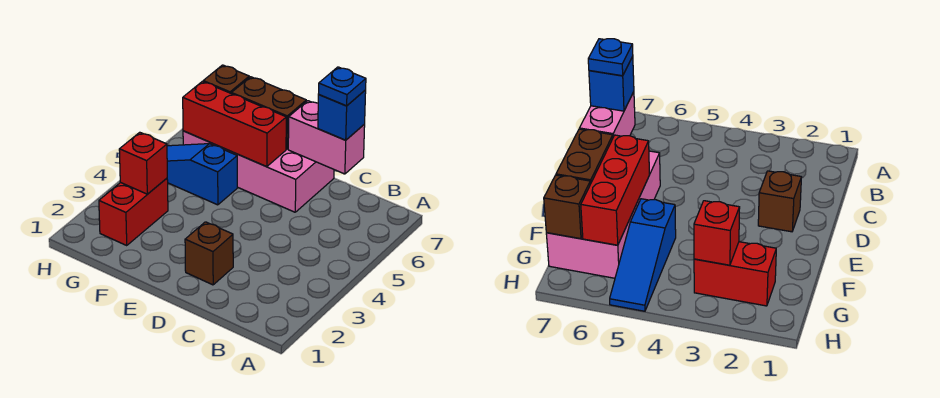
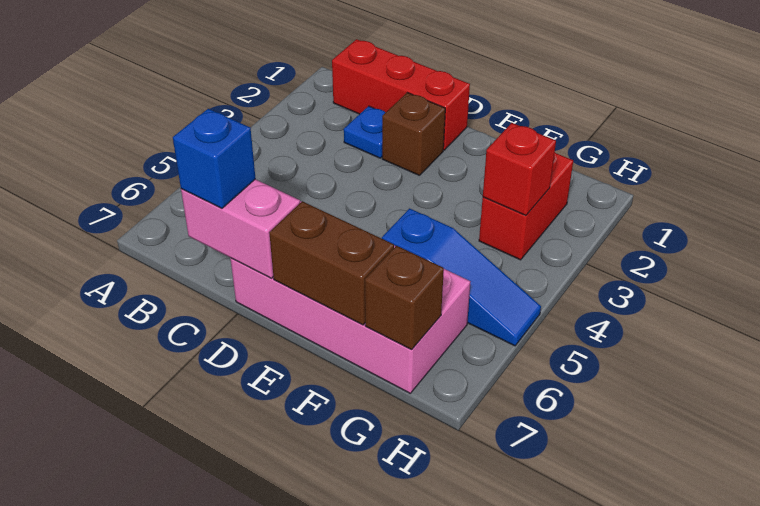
blue 1x1 plate [319,67,366,106] -> blue 1x1 plate moved to [344,106,386,158]
red 1x3 brick [183,82,286,167] -> red 1x3 brick moved to [332,39,470,150]

